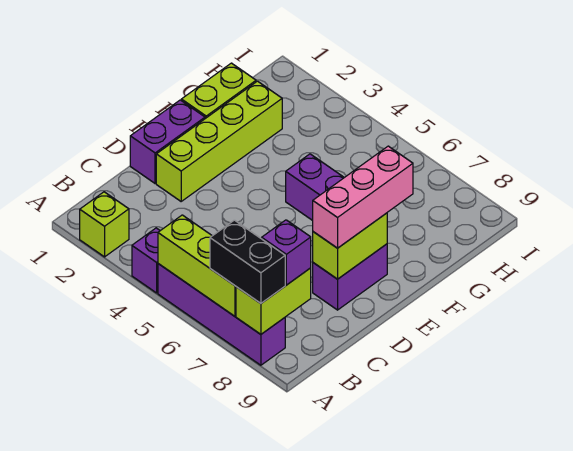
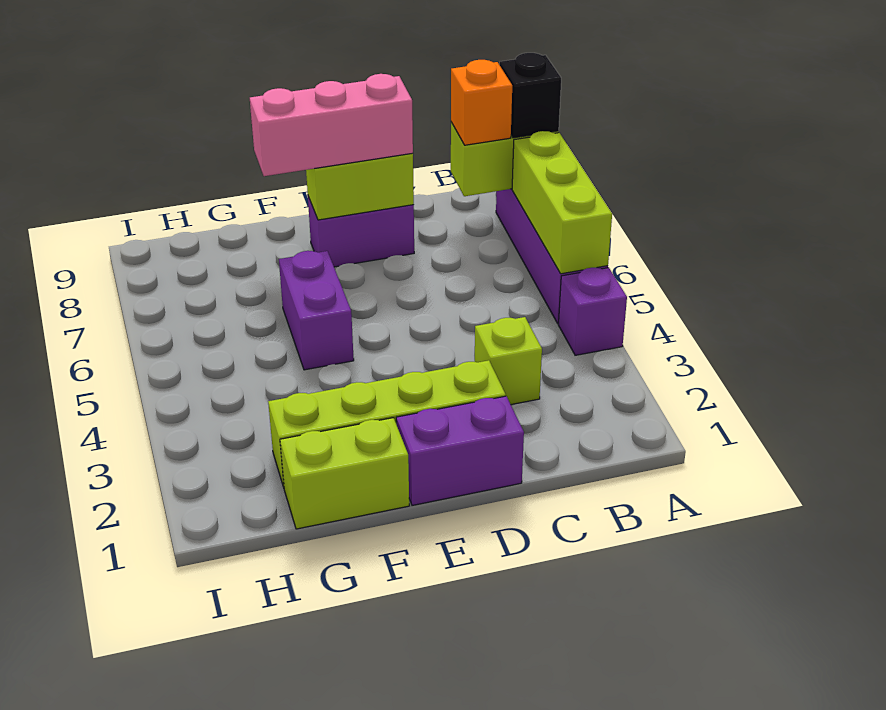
lime 1x1 brick [80,192,129,257] -> lime 1x1 brick moved to [475,317,542,405]
black 1x2 brick [210,220,285,303] -> black 1x1 brick [500,53,561,138]
purple 1x1 brick [262,220,311,285] -> orange 1x1 brick [451,60,512,145]

